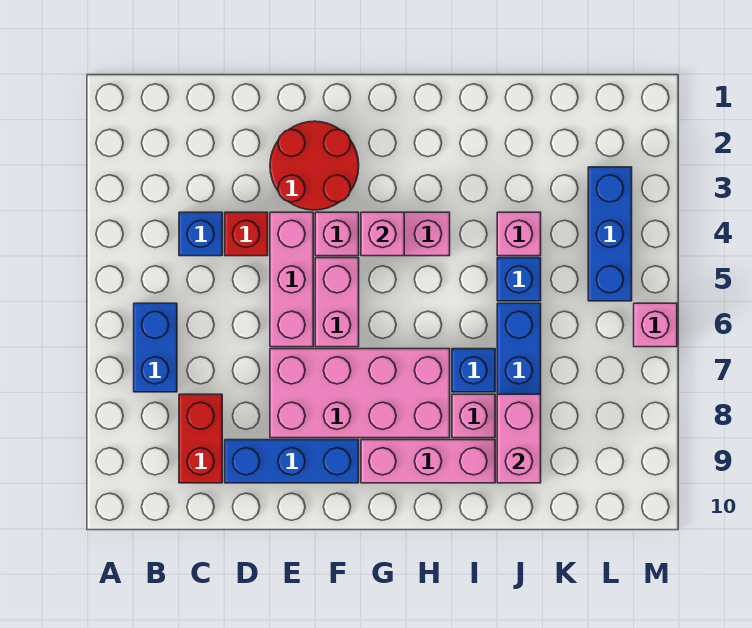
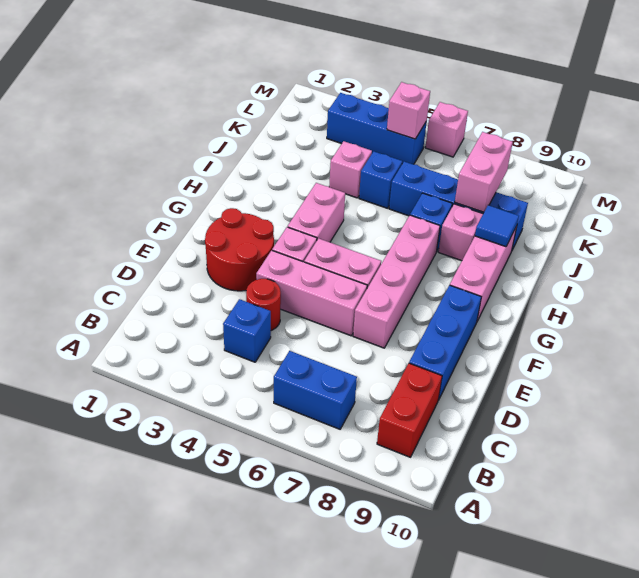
red 1x2 brick [179,394,222,483] -> red 1x2 brick turned to [377,363,442,457]
red 1x1 brick [225,212,268,256] -> red 1x1 round brick [246,279,281,331]
pink 2x4 brick [270,349,450,438] -> pink 1x4 brick [353,215,440,348]
pink 1x1 brick [361,212,404,256] -> pink 1x1 brick moved to [387,82,430,139]
none -> blue 1x1 tile [475,205,519,247]
pink 1x2 brick [497,394,541,483] -> pink 1x2 brick turned to [455,132,513,212]

